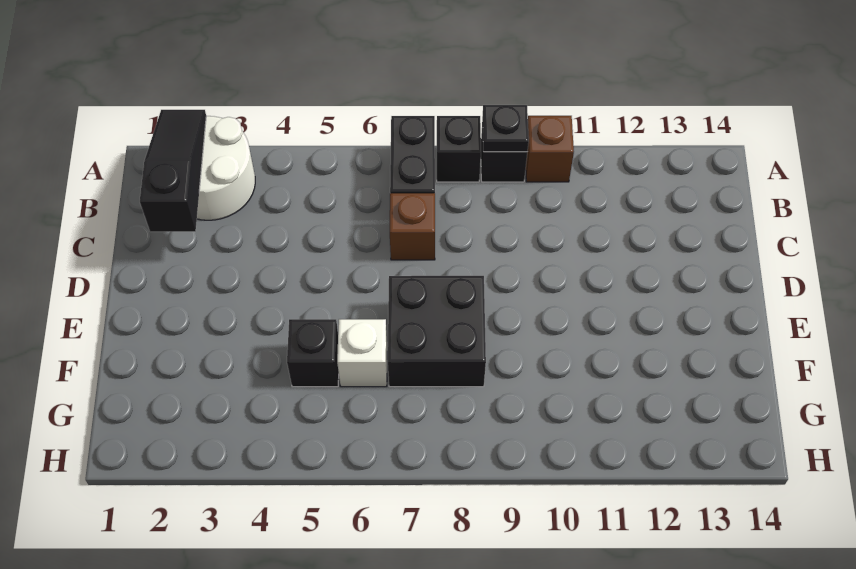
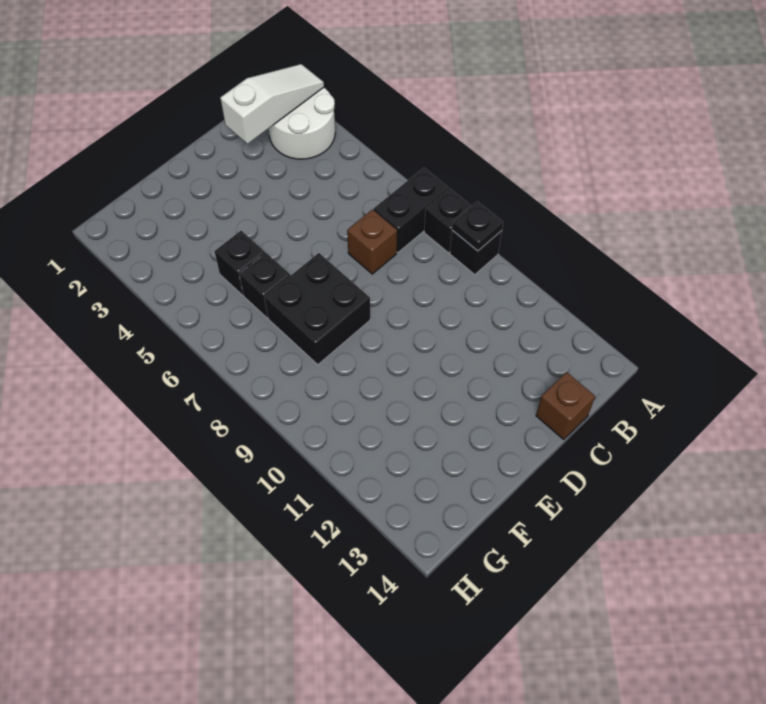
black 1x3 slope [140,110,206,232] -> white 1x3 slope [220,64,324,144]
brown 1x1 brick [526,116,574,182] -> brown 1x1 brick moved to [536,372,595,440]
white 1x1 brick [337,319,387,387] -> black 1x1 brick [239,253,290,318]

